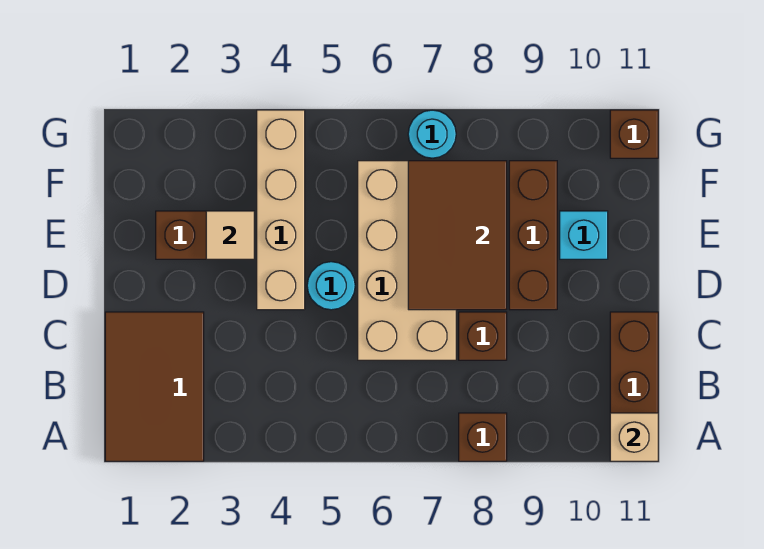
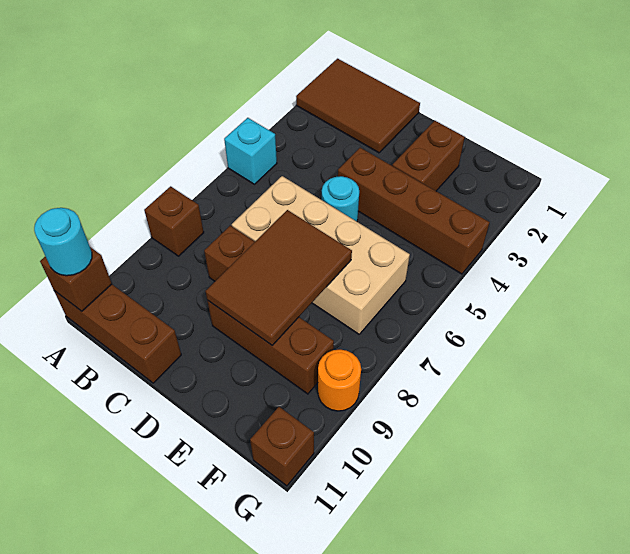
tan 1x1 brick [610,413,658,461] -> brown 1x1 brick [40,247,112,311]
tan 1x4 brick [257,110,305,310] -> brown 1x4 brick [338,148,490,274]
brown 2x3 tile [408,161,507,310] -> brown 2x3 tile turned to [206,210,352,346]
tan 1x1 tile [206,211,254,259] -> none
cyan 1x1 brick [560,211,608,259] -> cyan 1x1 brick moved to [224,118,277,184]
cyan 1x1 round brick [408,110,456,158] -> cyan 1x1 round brick moved to [34,208,92,276]
none -> orange 1x1 round brick [318,350,361,411]

